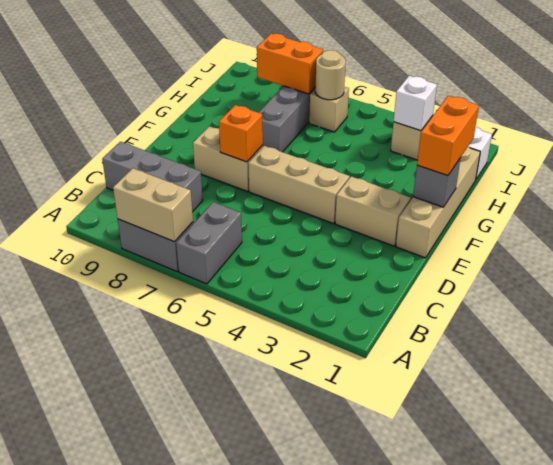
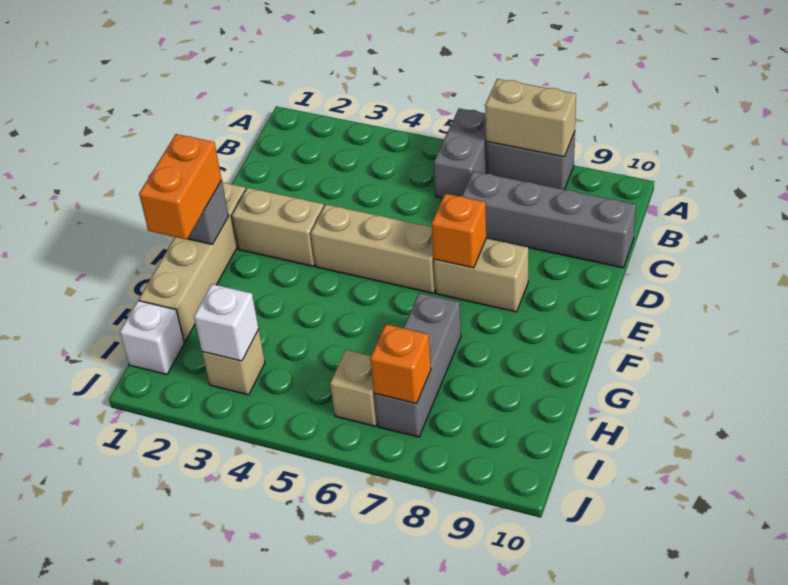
grey 1x3 brick [102,142,203,212] -> grey 1x4 brick [462,171,636,268]
tan 1x1 round brick [315,50,346,100] -> none
orange 1x2 brick [257,33,323,94] -> orange 1x1 brick [370,324,431,404]

